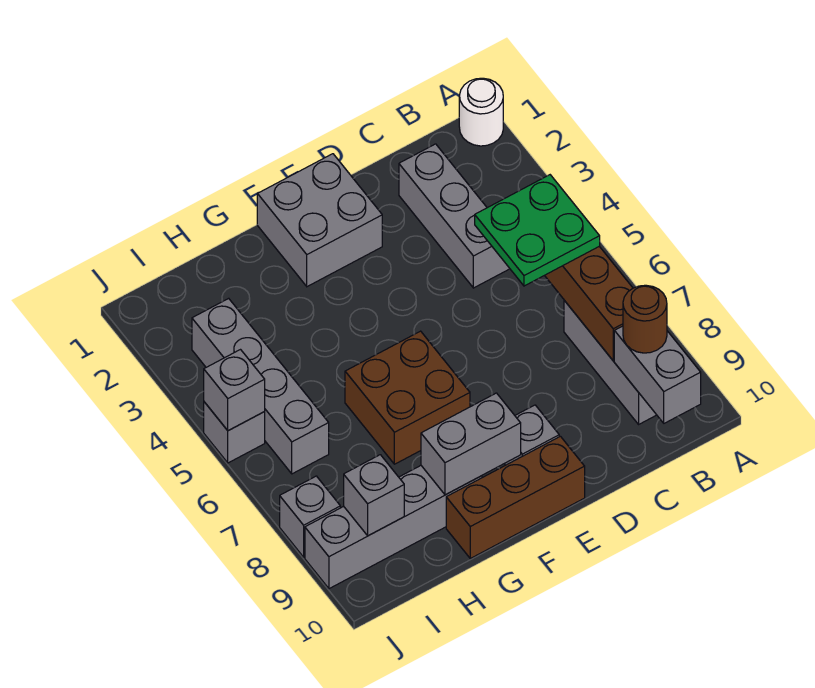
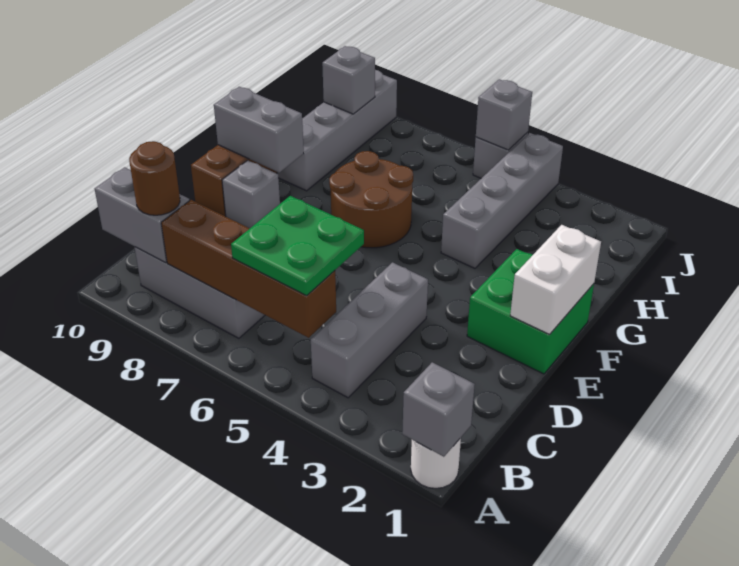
grey 1x3 brick [399,144,510,288] -> grey 1x3 brick turned to [311,262,428,398]
grey 2x2 brick [257,154,382,287] -> green 2x2 brick [467,249,594,374]
none -> white 1x2 brick [510,225,601,334]
brown 2x2 brick [345,331,470,464] -> brown 2x2 round brick [329,151,413,248]
grey 1x2 brick [421,393,521,495] -> grey 1x2 brick turned to [214,87,304,172]
grey 1x4 brick [192,298,329,474] -> grey 1x4 brick turned to [441,133,563,268]
grey 1x1 brick [280,476,340,557] -> grey 1x1 brick moved to [402,362,475,457]

